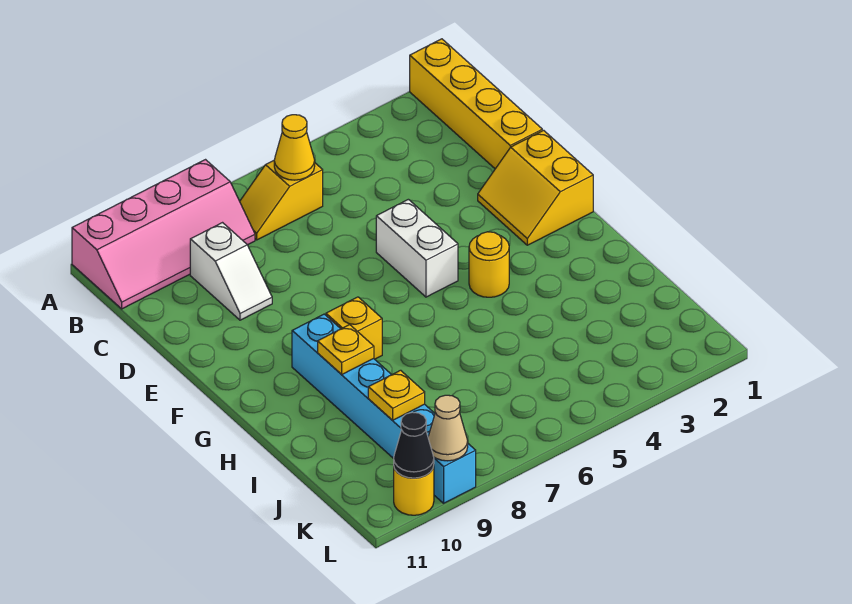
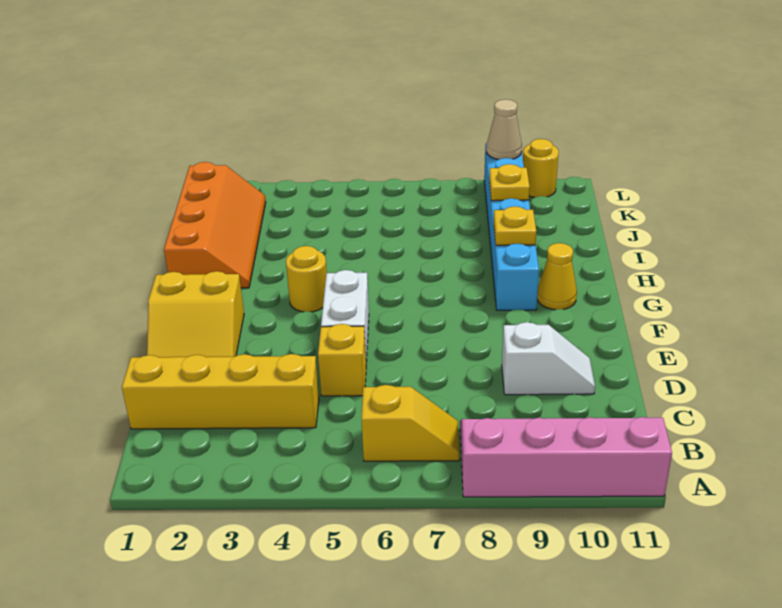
yellow 1x4 brick [410,39,542,169] -> yellow 1x4 brick turned to [122,354,319,429]
yellow 1x1 cone [274,115,315,180] -> yellow 1x1 cone moved to [537,243,577,310]
white 1x2 slope [190,223,272,320] -> white 1x2 slope turned to [502,322,595,395]
yellow 2x2 slope [478,130,593,245] -> yellow 2x2 slope turned to [147,271,244,357]
yellow 1x1 brick [326,297,382,359] -> yellow 1x1 brick moved to [318,324,366,396]
none -> orange 2x4 slope [164,162,266,288]
black 1x1 cone [394,412,434,478] -> none

